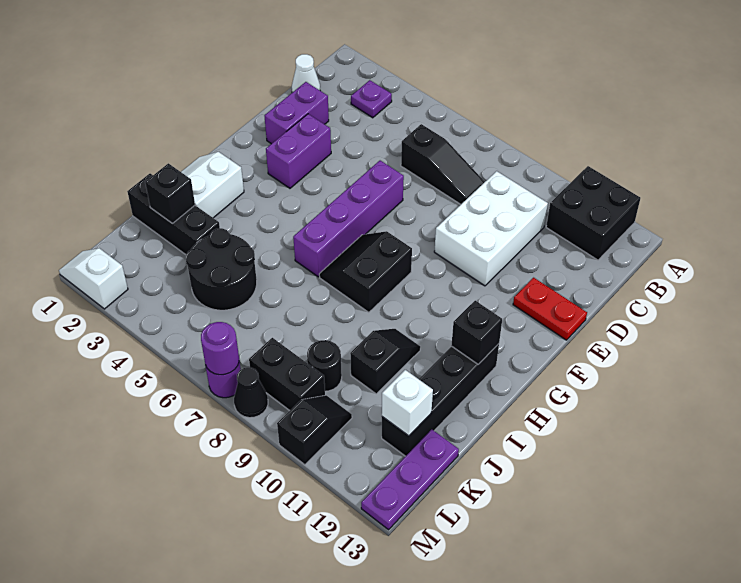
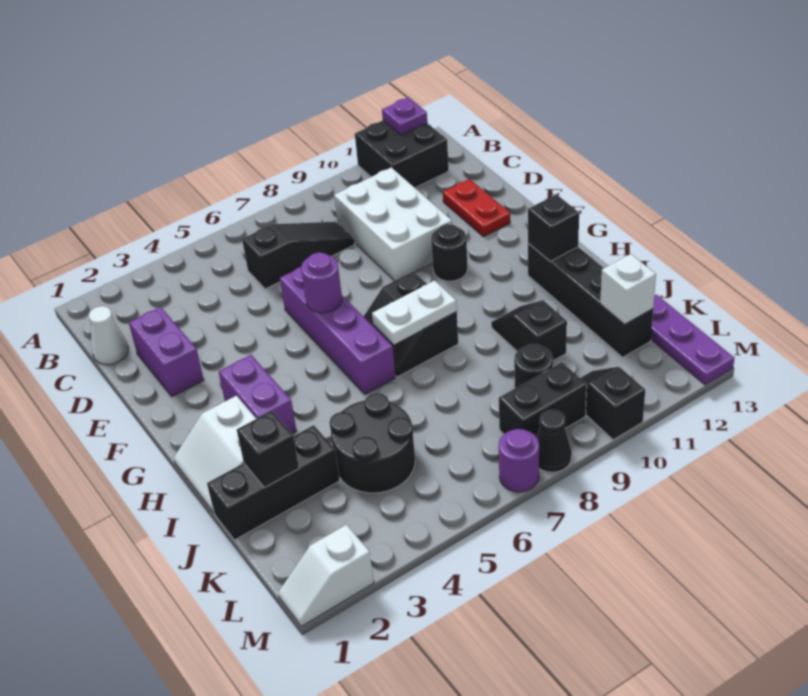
purple 1x1 plate [351,80,392,118] -> purple 1x1 plate moved to [382,97,427,135]
purple 1x2 brick [266,114,331,188] -> purple 1x2 brick moved to [219,355,297,434]
red 1x2 plate [513,278,587,340] -> red 1x2 plate turned to [443,179,510,237]
none -> black 1x1 round brick [431,224,468,281]
none -> white 1x2 plate [372,281,457,344]
purple 1x1 round brick [201,322,239,375] -> purple 1x1 round brick moved to [301,253,342,313]

